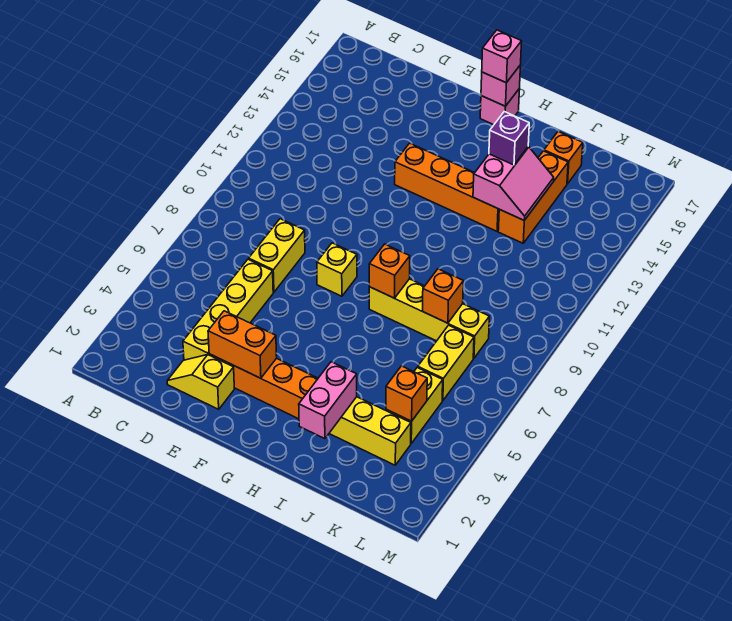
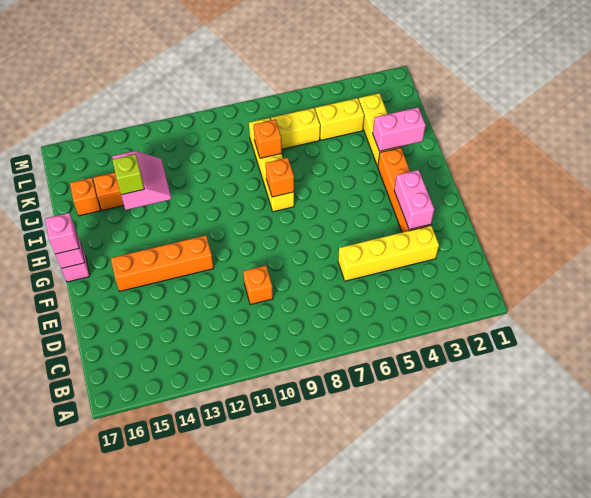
yellow 1x2 slope [167,355,234,409] -> none
yellow 1x2 brick [249,219,305,292] -> none
orange 1x2 brick [208,311,277,378] -> pink 1x2 brick [394,170,434,230]
yellow 1x1 brick [317,243,357,296] -> none
orange 1x4 brick [395,143,499,231] -> orange 1x4 brick turned to [111,235,214,291]
pink 2x2 slope [473,147,554,220] -> pink 2x2 slope turned to [112,151,172,210]
purple 1x1 brick [489,112,529,165] -> lime 1x1 brick [112,154,144,195]
orange 1x1 brick [386,366,427,421] -> orange 1x1 brick moved to [243,266,273,305]

